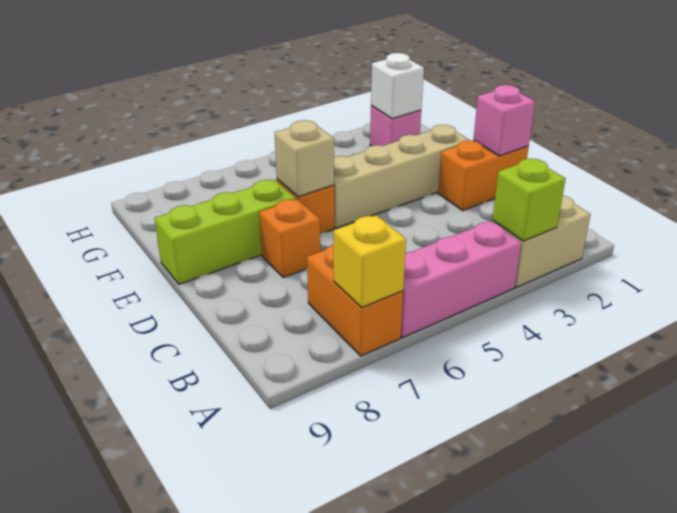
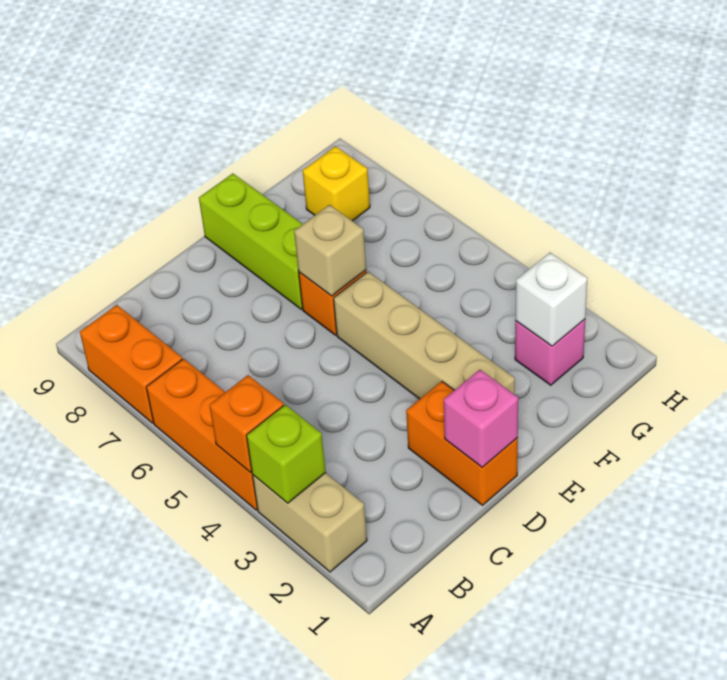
pink 1x3 brick [401,221,521,337] -> orange 1x3 brick [146,359,258,510]
orange 1x2 brick [307,245,403,356] -> orange 1x2 brick turned to [80,305,182,423]
yellow 1x1 brick [334,215,406,307] -> yellow 1x1 brick moved to [303,146,370,221]
orange 1x1 brick [259,199,320,278] -> orange 1x1 brick moved to [209,375,284,473]

